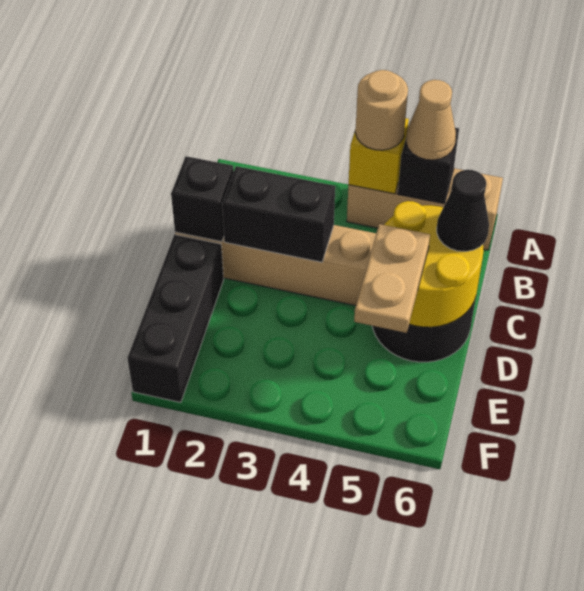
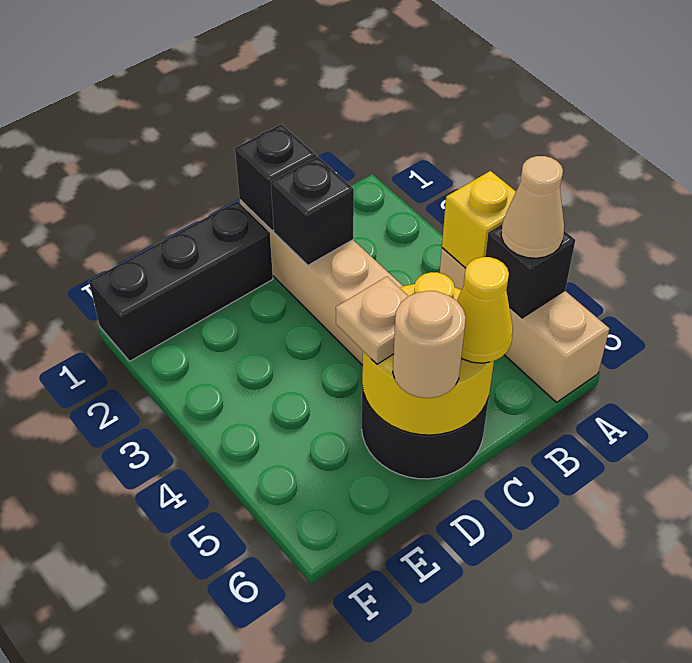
tan 1x1 round brick [355,70,408,150] -> tan 1x1 round brick moved to [393,291,466,398]
black 1x2 brick [222,166,335,262] -> black 1x1 brick [271,157,354,265]
black 1x1 cone [437,170,489,252] -> yellow 1x1 cone [457,257,513,363]
tan 1x2 plate [354,224,430,333] -> tan 1x1 plate [336,277,408,364]

